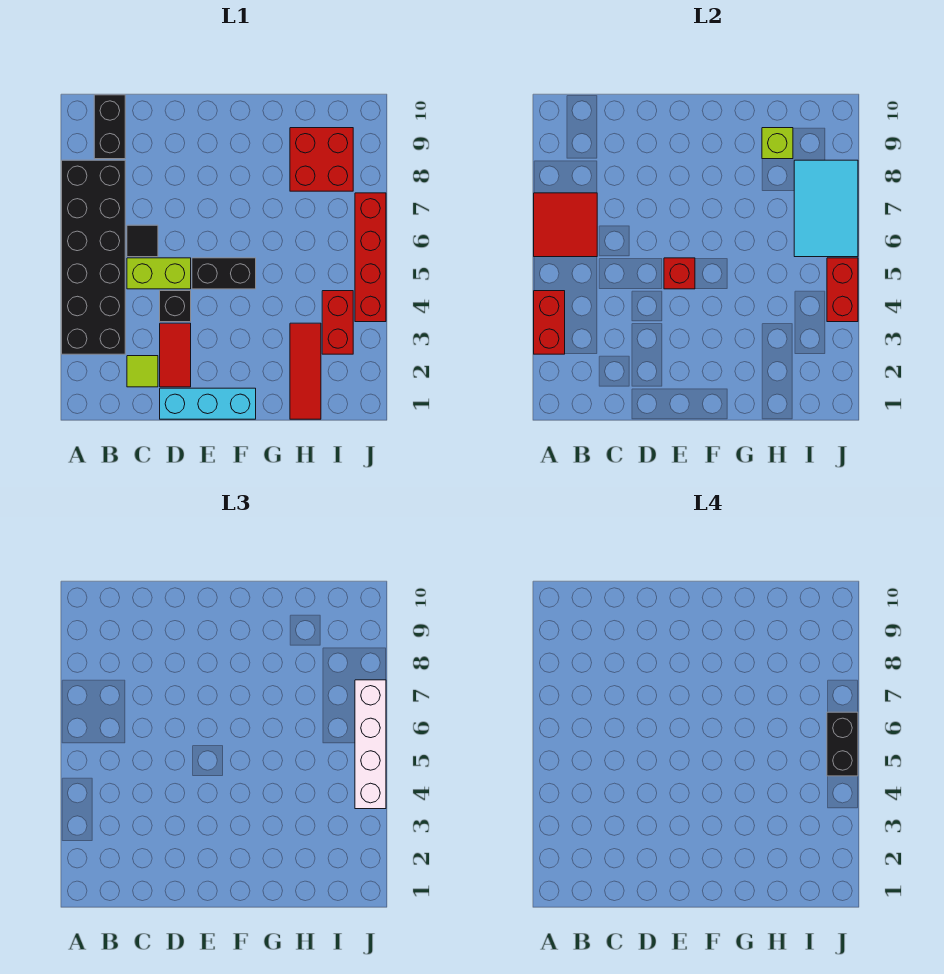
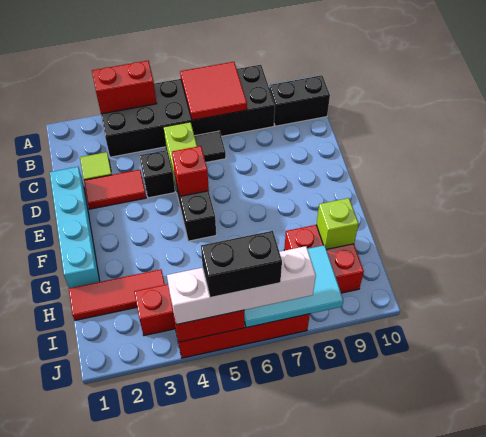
cyan 1x3 brick [160,388,256,419] -> cyan 1x4 brick [50,167,100,288]

